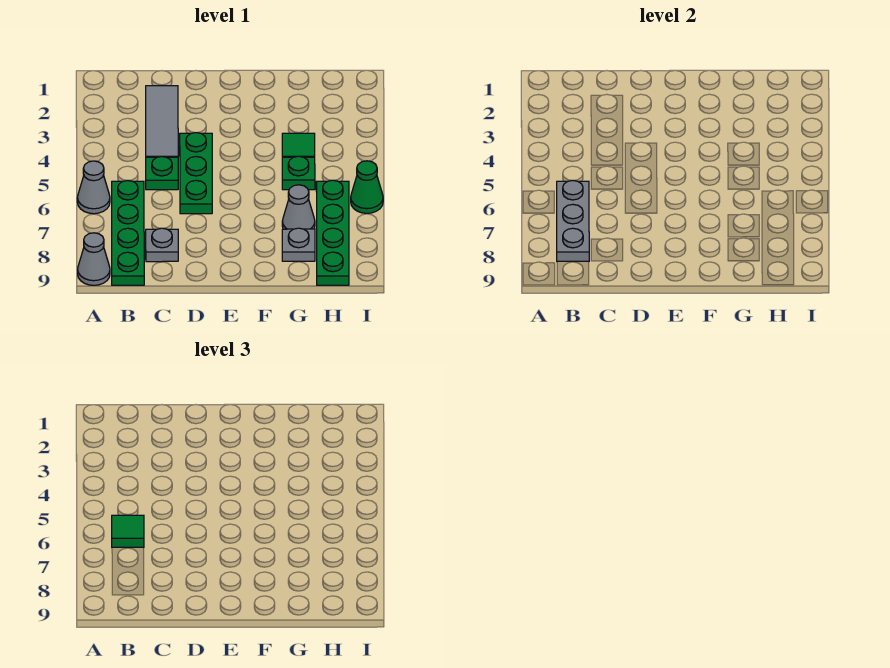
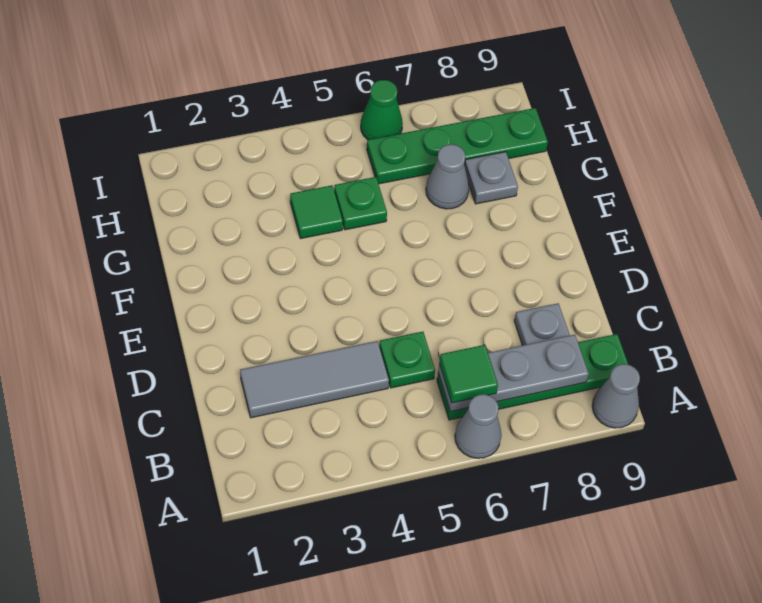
green 1x3 plate [180,133,212,214] -> none

